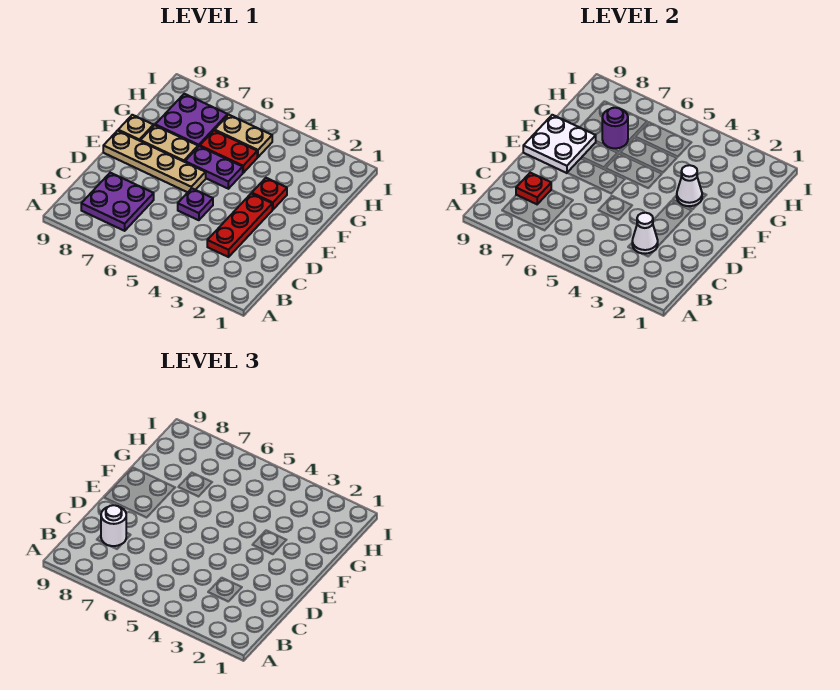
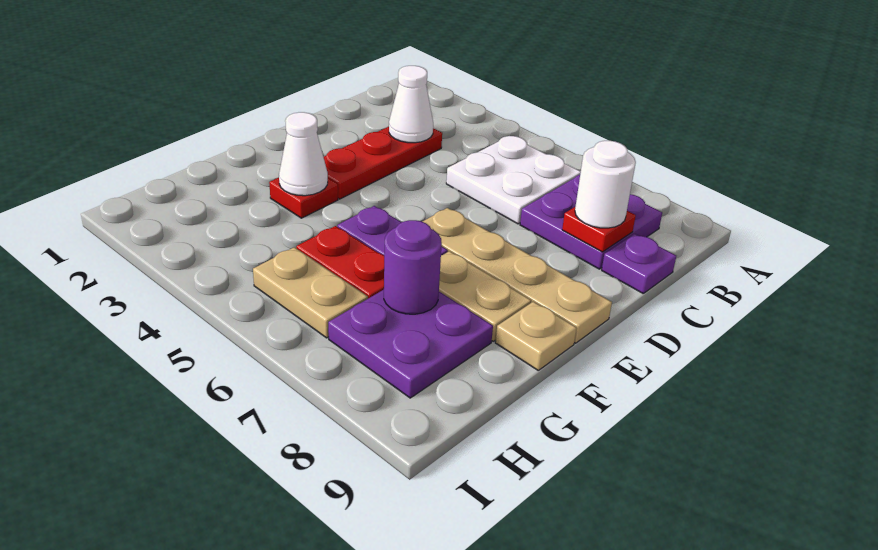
purple 1x1 plate [178,188,213,220] -> purple 1x1 plate moved to [602,234,676,293]
white 2x2 plate [523,115,596,173] -> white 2x2 plate moved to [446,136,581,224]

